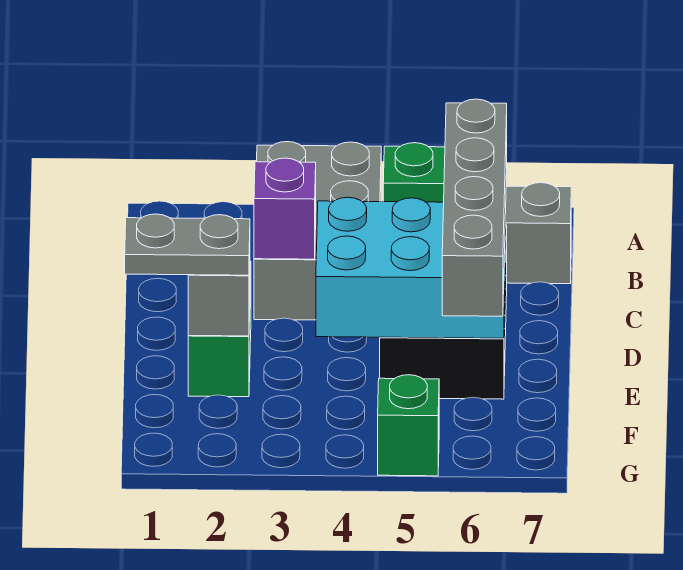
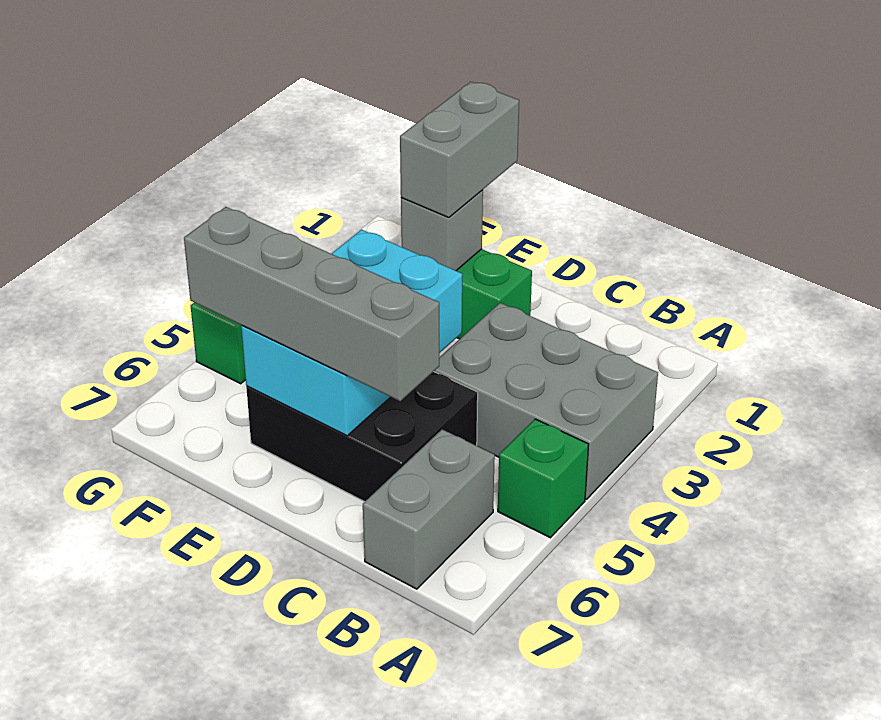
purple 1x1 brick [254,158,316,259] -> none
grey 1x2 plate [125,214,250,275] -> grey 1x2 brick [400,82,519,218]

